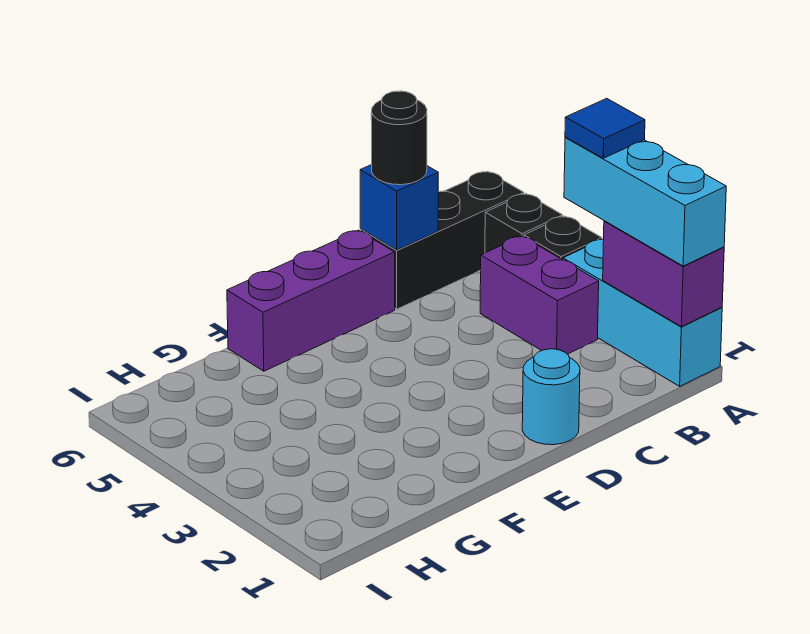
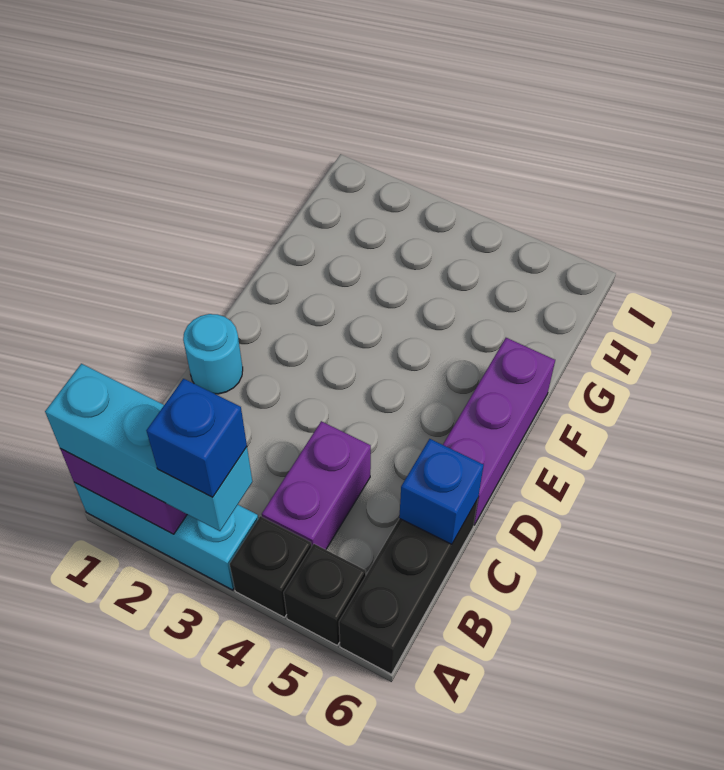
blue 1x1 tile [565,98,645,158] -> blue 1x1 brick [146,379,247,497]
purple 1x2 brick [480,236,599,354] -> purple 1x2 brick turned to [262,421,371,550]
black 1x1 round brick [371,91,427,185] -> none

